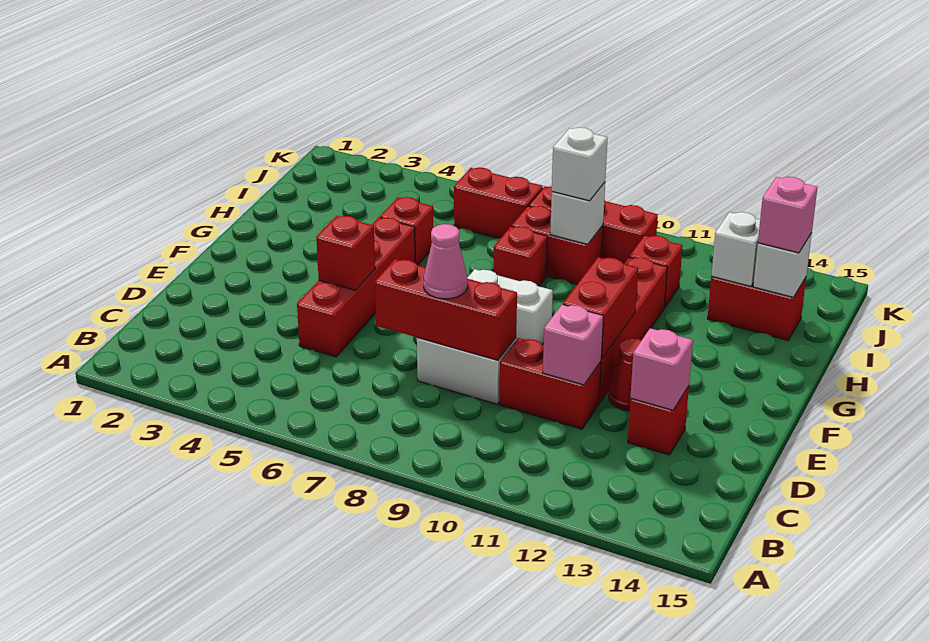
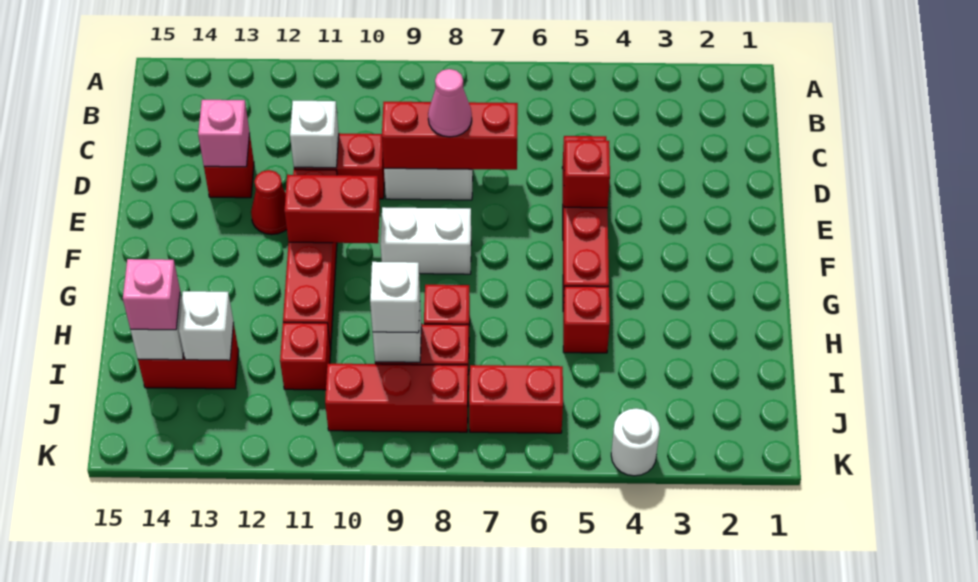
pink 1x1 brick [543,304,603,385] -> white 1x1 brick [290,101,339,168]
red 1x2 brick [563,257,638,359] -> red 1x2 brick turned to [284,175,380,243]
none -> white 1x1 round brick [611,408,660,476]

